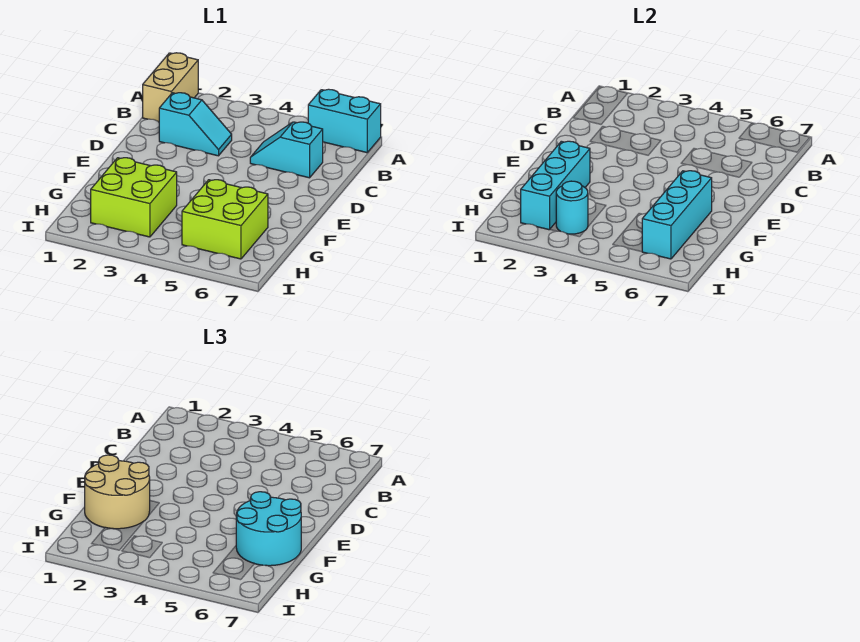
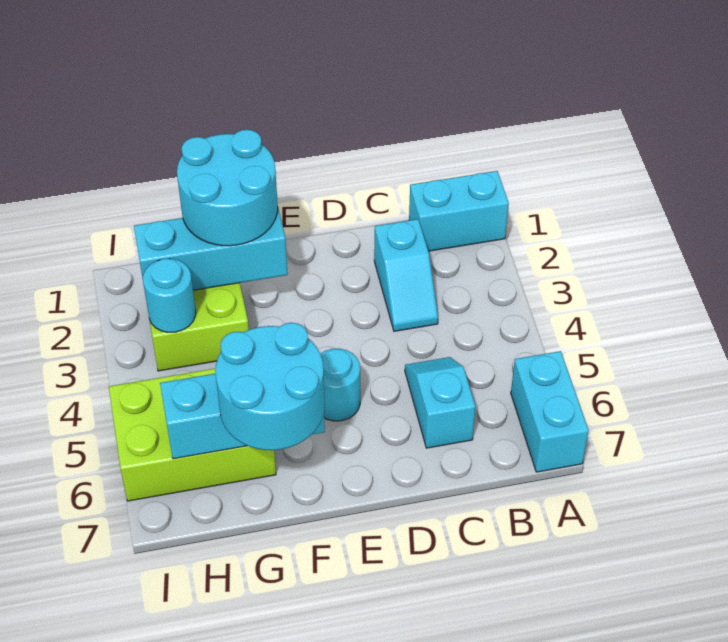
tan 1x2 brick [143,53,198,122] -> cyan 1x2 brick [409,171,509,251]
none -> cyan 1x1 round brick [321,348,360,421]
tan 2x2 round brick [85,455,150,529] -> cyan 2x2 round brick [177,130,278,246]
lime 2x2 brick [182,180,268,259] -> lime 2x3 brick [109,368,276,501]

